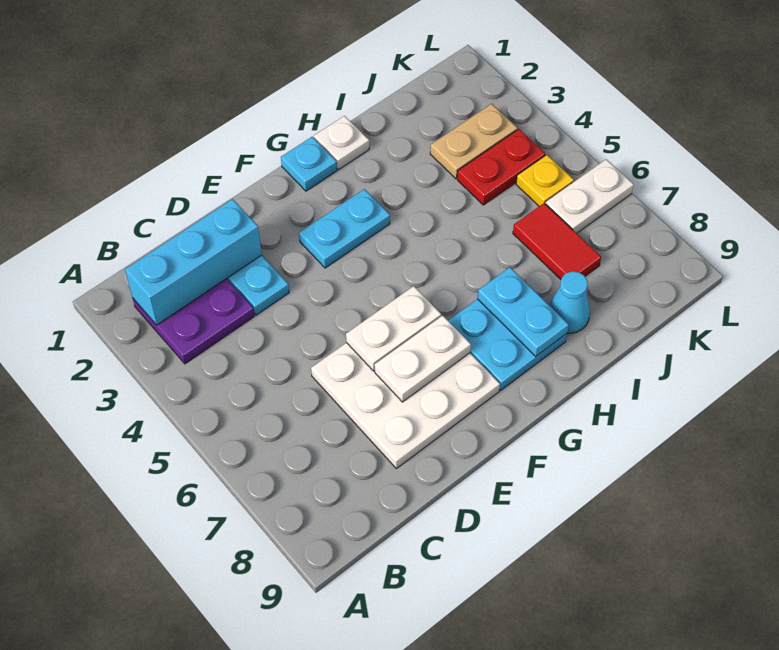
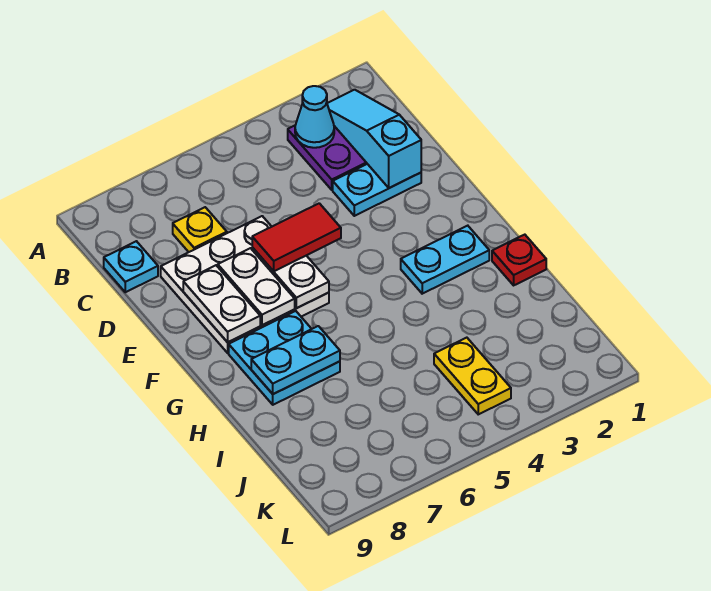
cyan 1x3 brick [125,199,262,325] -> cyan 1x3 slope [327,90,421,188]
cyan 1x2 plate [299,189,390,268] -> cyan 1x2 plate turned to [401,226,489,294]
cyan 1x1 plate [281,137,337,191] -> cyan 1x1 plate moved to [104,241,158,292]
white 1x1 plate [314,116,369,169] -> red 1x1 plate [492,235,546,285]
cyan 1x1 cone [549,271,590,333] -> cyan 1x1 cone moved to [295,86,334,148]
tan 1x2 plate [430,104,518,179] -> none
red 1x2 plate [457,129,545,205] -> yellow 1x2 plate [434,338,511,414]
red 1x2 tile [513,203,601,279] -> red 1x2 tile moved to [252,203,341,271]
yellow 1x1 plate [516,155,574,206] -> yellow 1x1 plate moved to [173,207,227,252]
white 1x2 plate [545,159,634,233] -> white 1x2 plate moved to [183,265,260,342]

